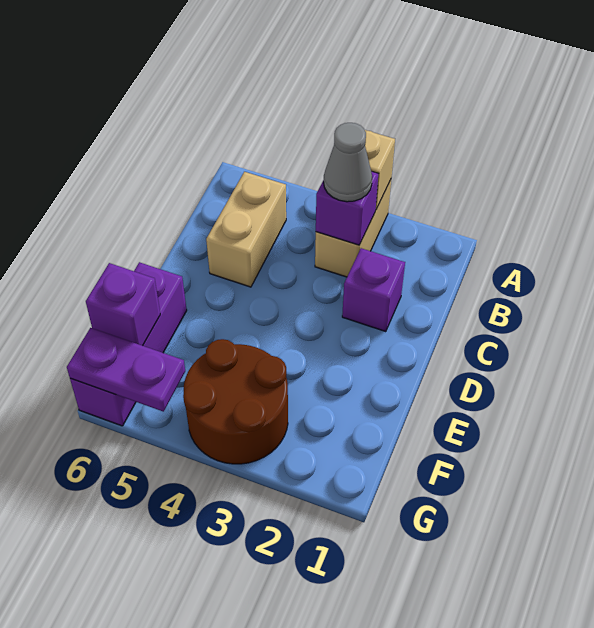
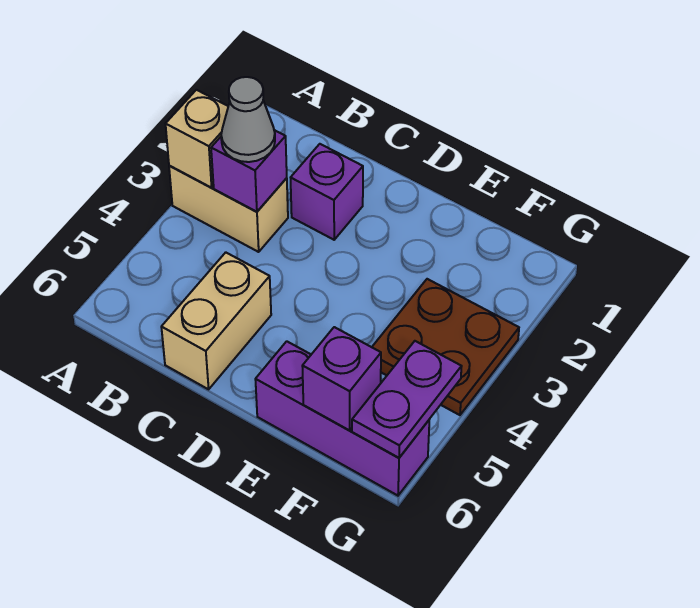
tan 1x2 brick [206,172,286,287] -> tan 1x2 brick turned to [161,252,271,389]
brown 2x2 round brick [183,339,288,464] -> brown 2x2 plate [372,279,519,415]

